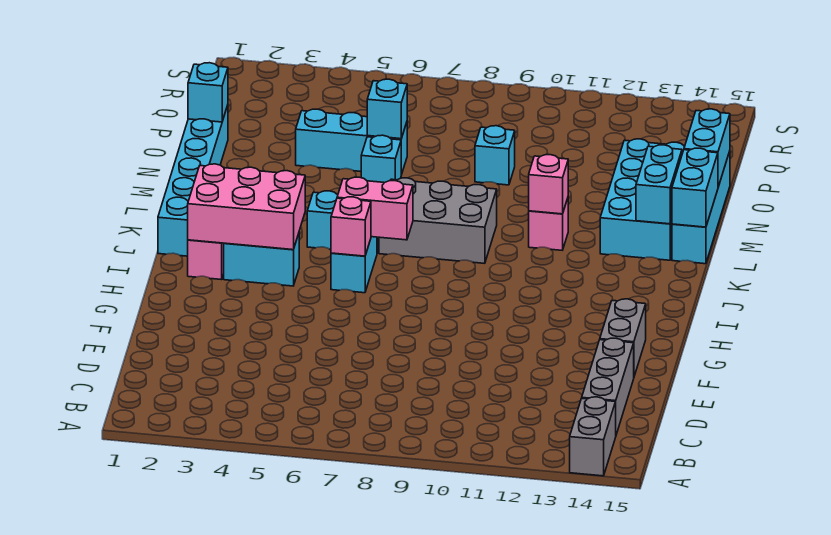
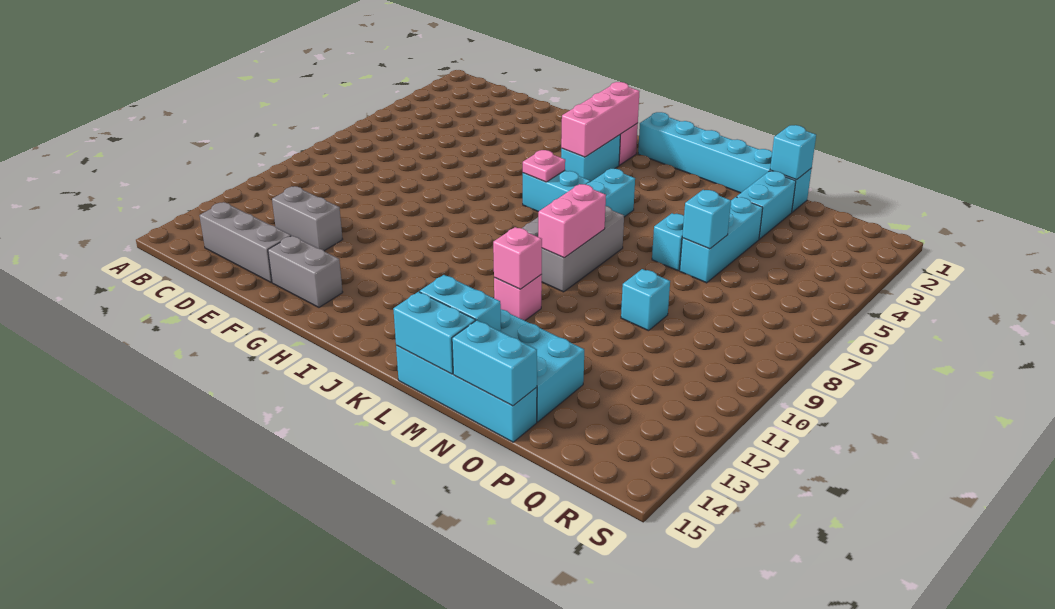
grey 1x2 brick [570,397,616,476] -> grey 1x2 brick moved to [272,186,343,251]
pink 2x3 brick [188,164,305,250] -> pink 1x3 brick [561,82,640,157]
pink 1x1 brick [331,197,371,256] -> pink 1x1 plate [523,150,565,182]
pink 1x2 brick [337,177,413,240] -> pink 1x2 brick moved to [538,184,606,258]
none -> cyan 1x2 brick [737,171,796,239]

